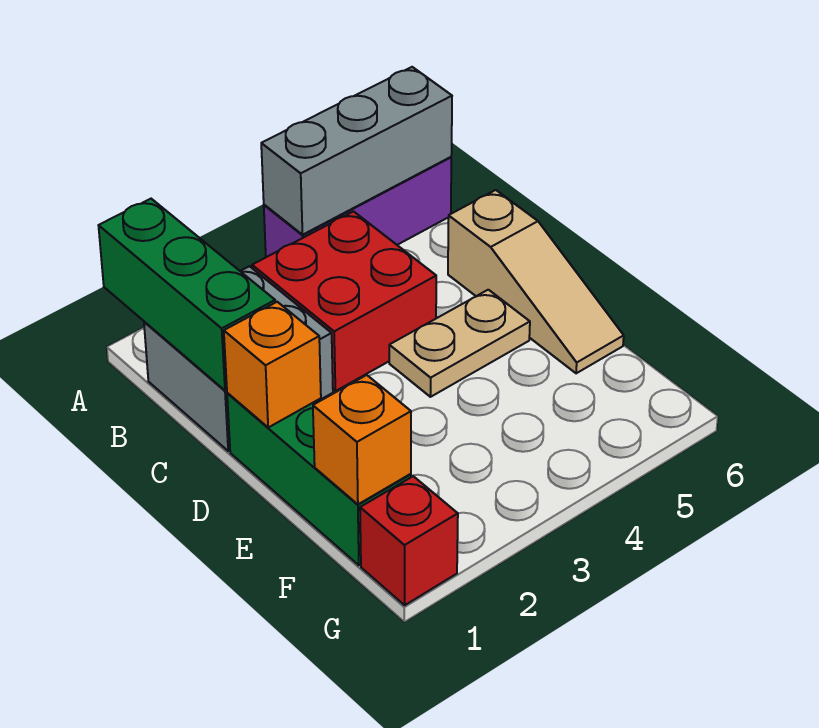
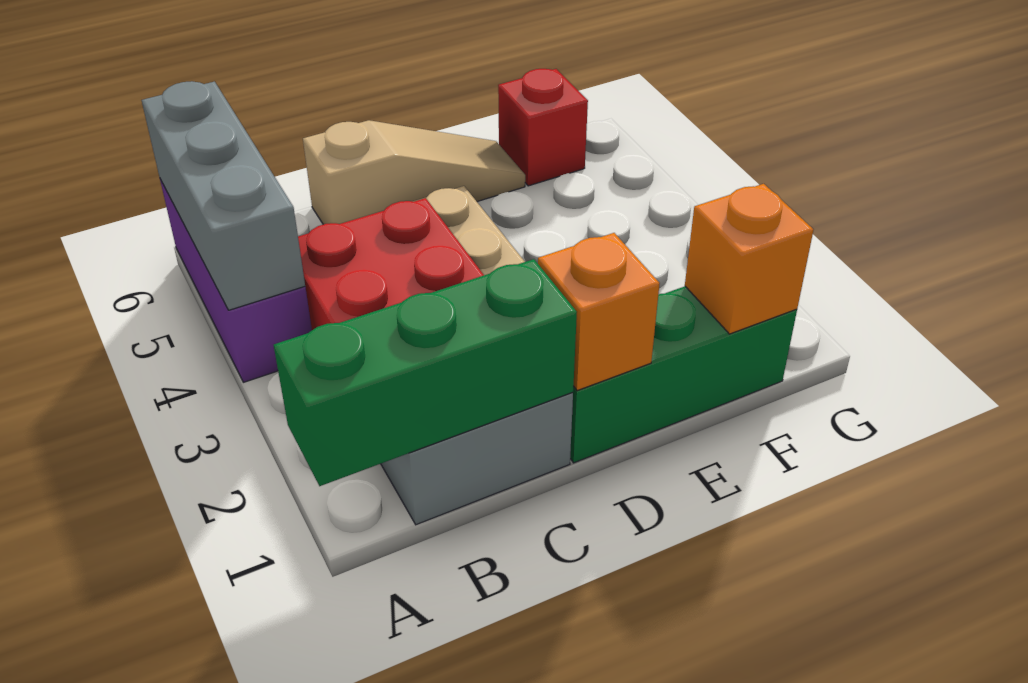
red 1x1 brick [360,476,458,605] -> red 1x1 brick moved to [498,69,588,186]

